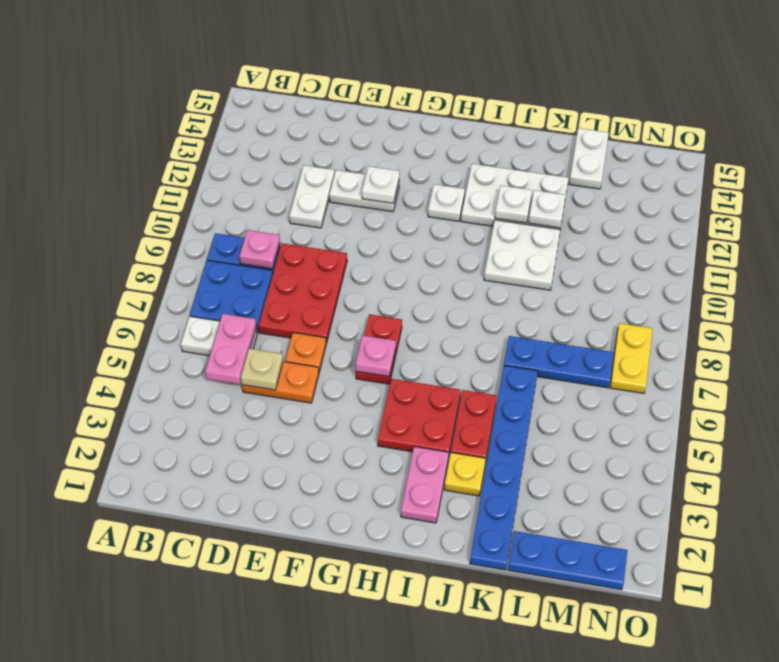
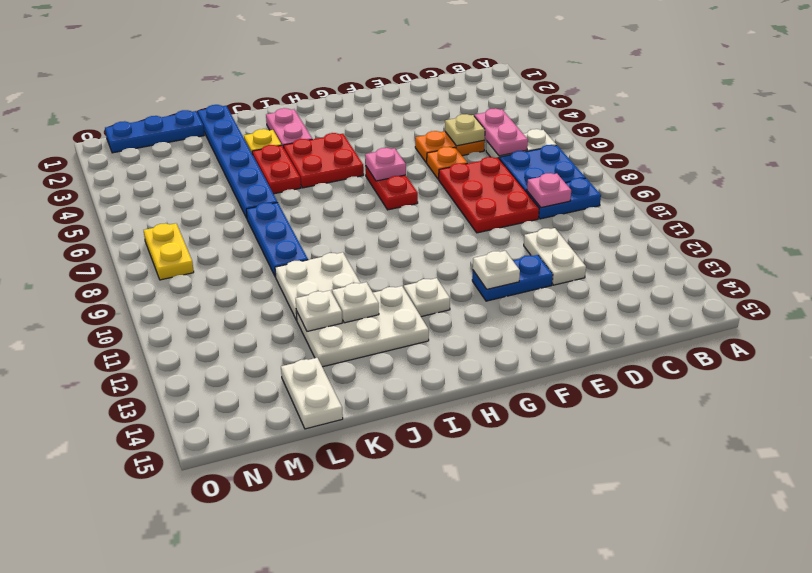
white 1x2 plate [329,170,399,212] -> blue 1x2 plate [472,255,553,301]
blue 1x3 plate [504,336,614,388] -> blue 1x3 plate turned to [246,203,308,277]

